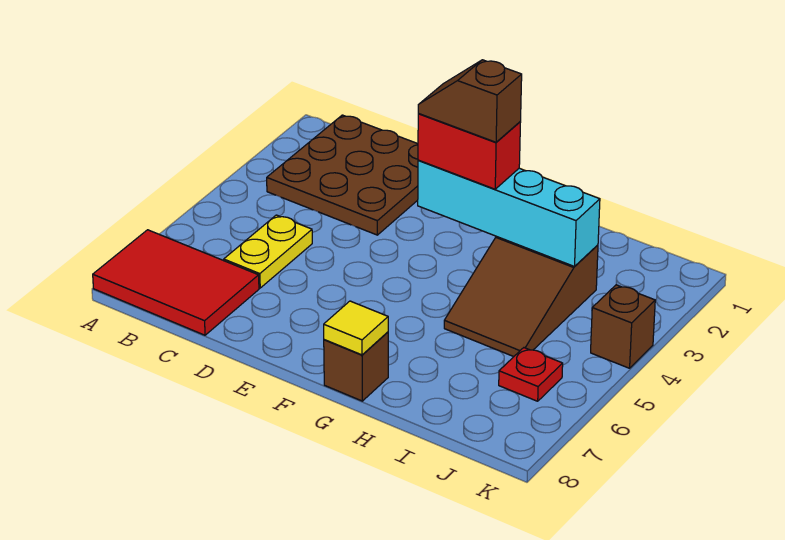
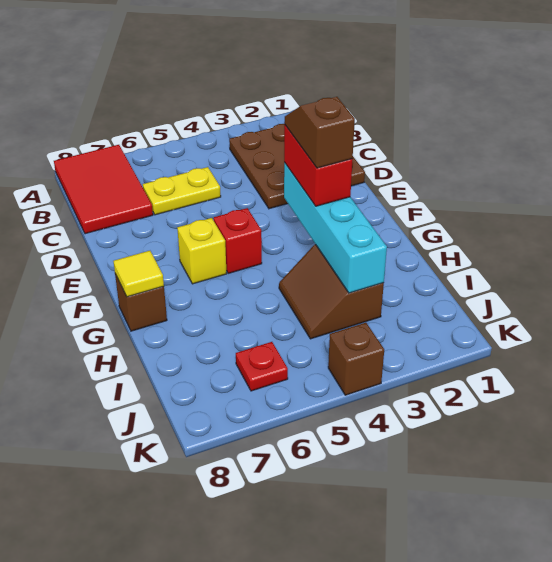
none -> red 1x1 brick [214,208,262,273]
none -> yellow 1x1 brick [177,218,227,284]
brown 2x3 slope [444,237,598,357] -> brown 2x2 slope [279,244,384,339]

